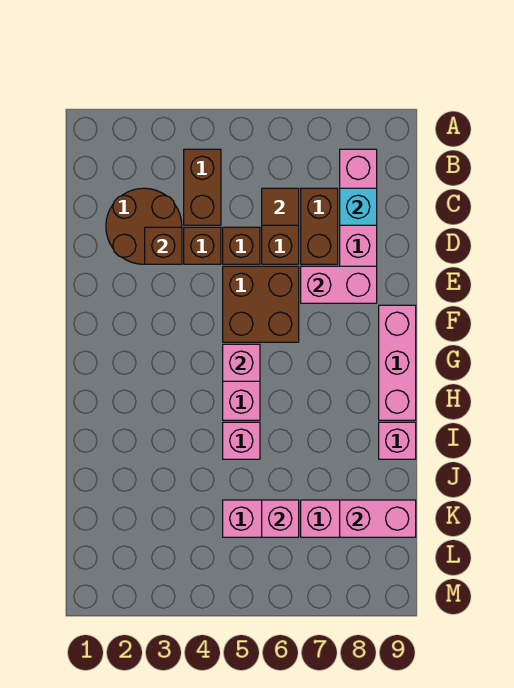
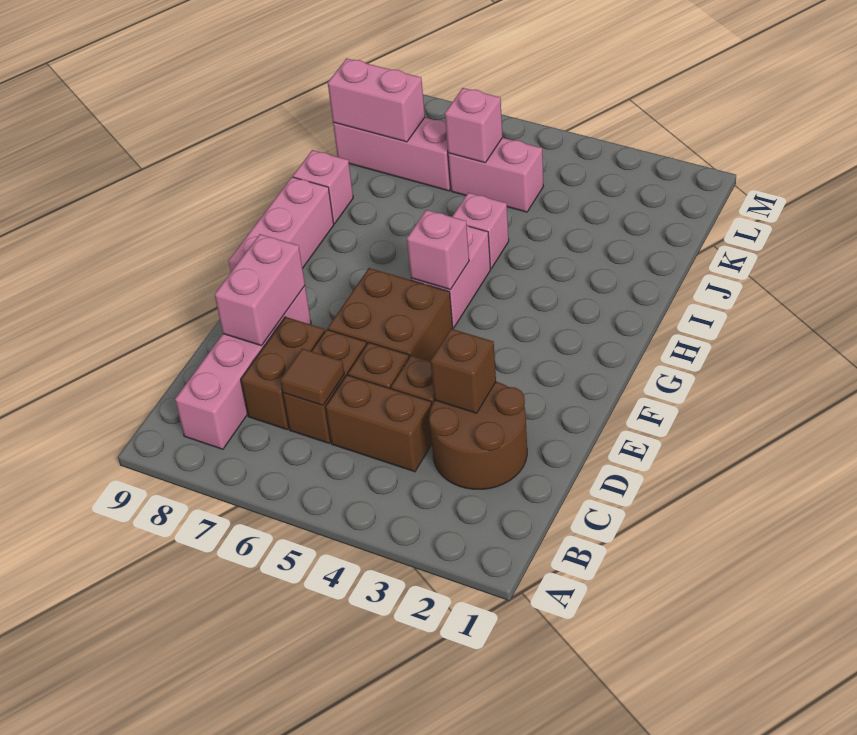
brown 1x2 brick [184,149,221,225] -> brown 1x2 brick turned to [325,375,432,472]
cyan 1x1 brick [340,188,377,225] -> none
pink 1x2 brick [301,266,377,303] -> pink 1x2 brick turned to [215,234,305,346]

